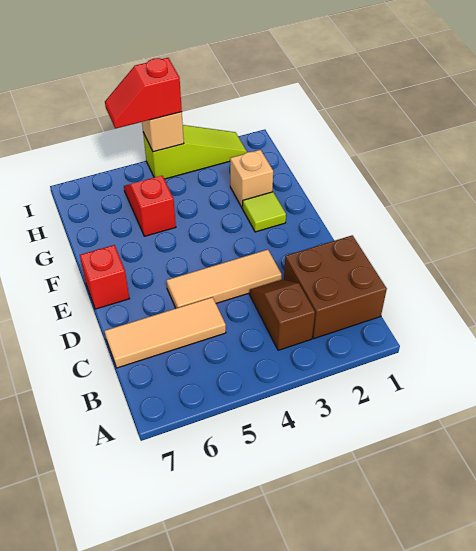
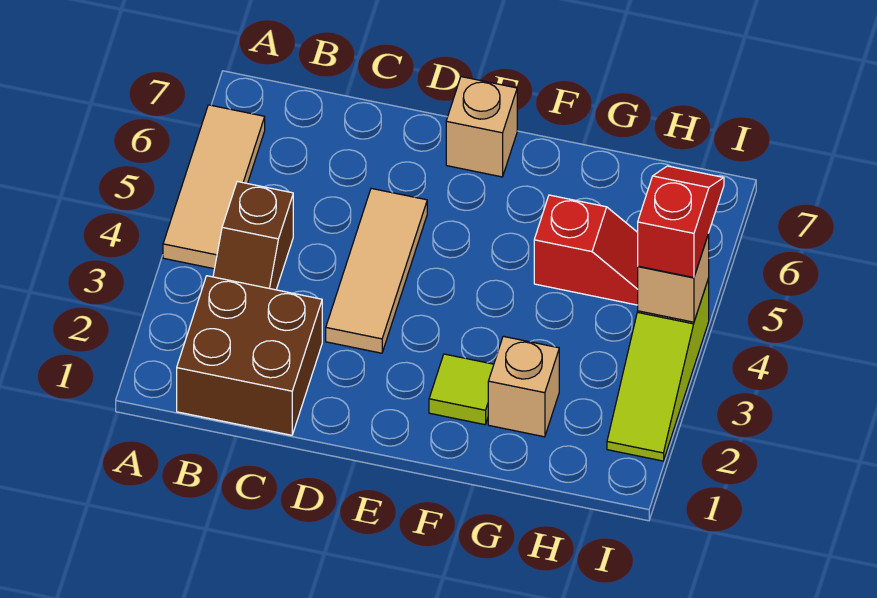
brown 1x2 slope [249,279,315,350] -> brown 1x2 slope turned to [213,182,293,290]
tan 1x3 tile [104,297,226,368] -> tan 1x3 tile moved to [163,105,265,269]
red 1x1 brick [80,245,130,309] -> tan 1x1 brick [446,77,517,177]

